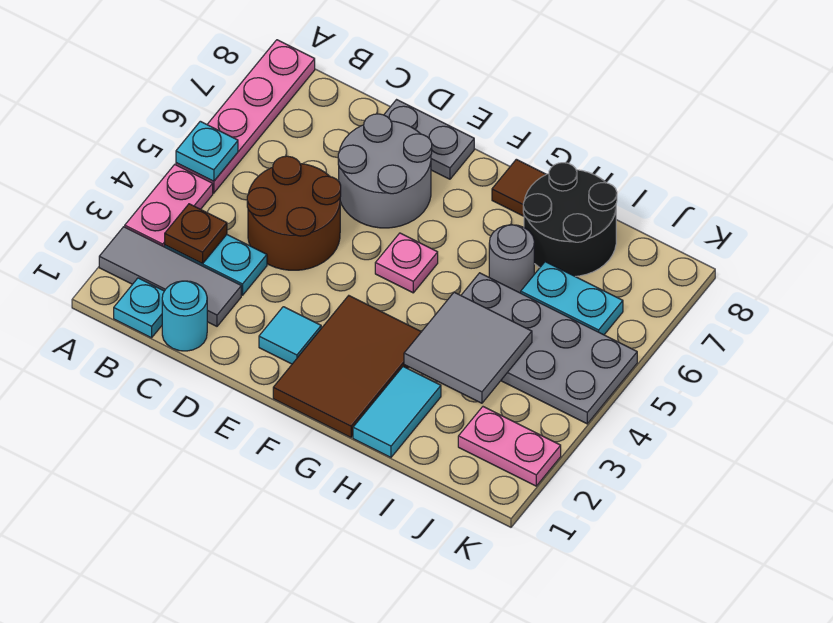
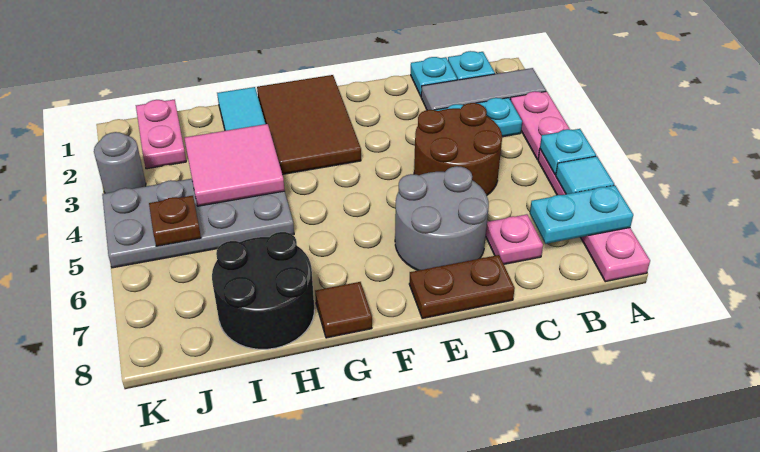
brown 1x1 plate [165,204,227,264] -> brown 1x1 plate moved to [149,196,201,246]
cyan 1x1 round brick [162,281,207,351] -> cyan 1x1 plate [411,57,457,96]
grey 1x2 plate [384,100,474,179] -> brown 1x2 plate [409,255,515,319]
cyan 1x1 tile [259,307,321,364] -> cyan 1x1 tile moved to [556,156,614,194]
pink 1x1 plate [375,233,438,293] -> pink 1x1 plate moved to [486,214,543,264]
grey 2x2 tile [404,292,532,403] -> pink 2x2 tile [184,124,285,206]
grey 1x1 round brick [489,225,534,293] -> grey 1x1 round brick moved to [94,132,146,193]
cyan 1x2 plate [521,262,623,335] -> cyan 1x2 plate moved to [530,185,633,244]
pink 1x2 plate [458,407,561,486] -> pink 1x2 plate turned to [136,100,186,169]

